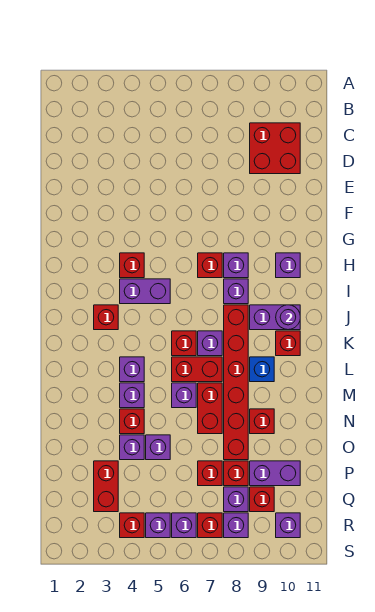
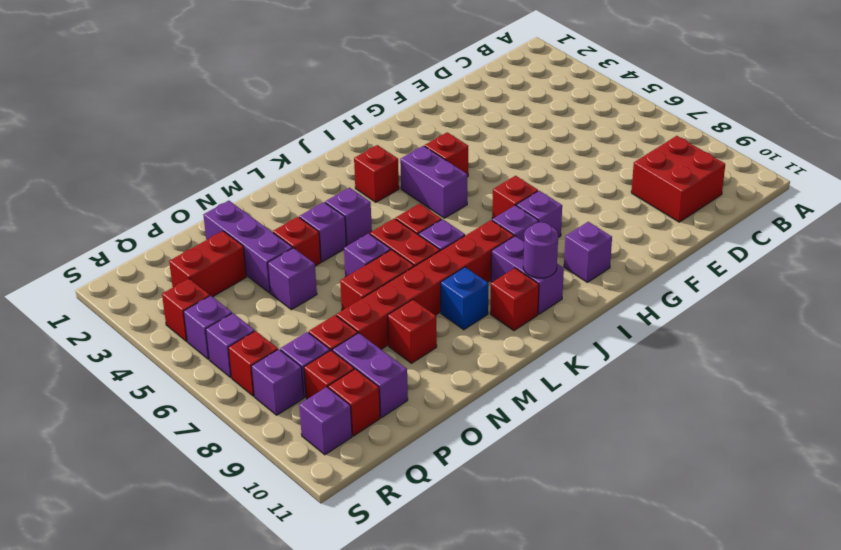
purple 1x1 brick [120,435,144,460] -> purple 1x3 brick [203,201,292,293]
red 1x1 brick [198,461,222,486] -> red 1x1 brick moved to [328,369,380,436]

